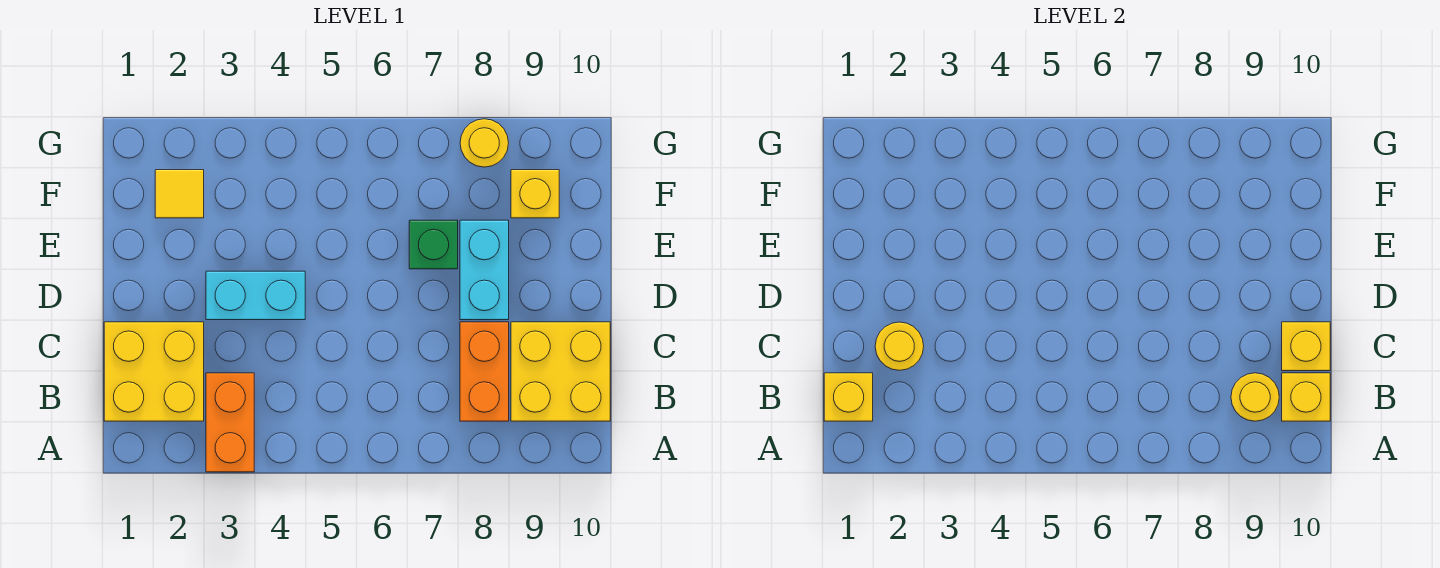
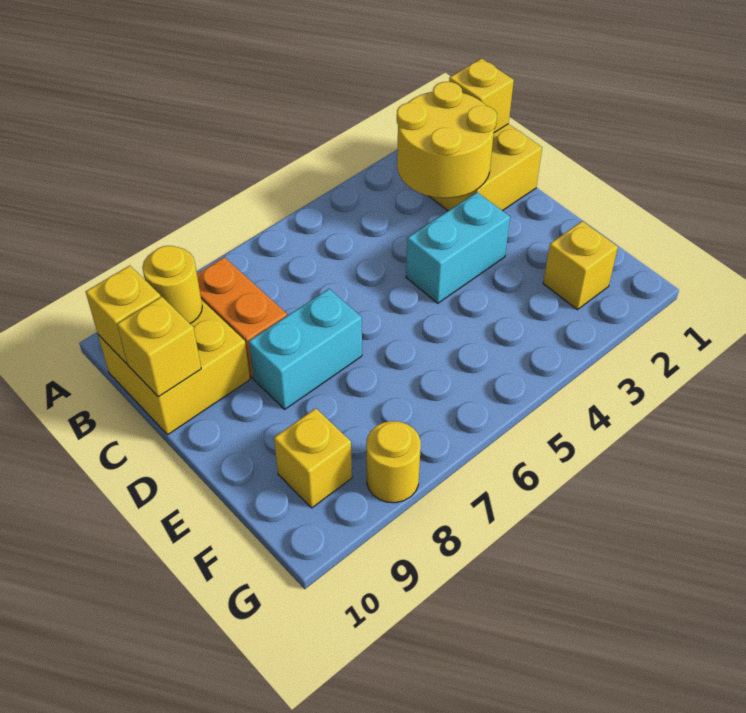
orange 1x2 brick [206,373,254,472] -> none
yellow 1x1 round brick [875,322,924,370] -> yellow 2x2 round brick [397,82,497,198]
cyan 1x2 brick [460,220,509,320] -> cyan 1x2 brick turned to [249,289,362,409]
green 1x1 brick [409,220,458,269] -> none
yellow 1x1 tile [155,170,204,218] -> yellow 1x1 brick [543,221,618,310]

